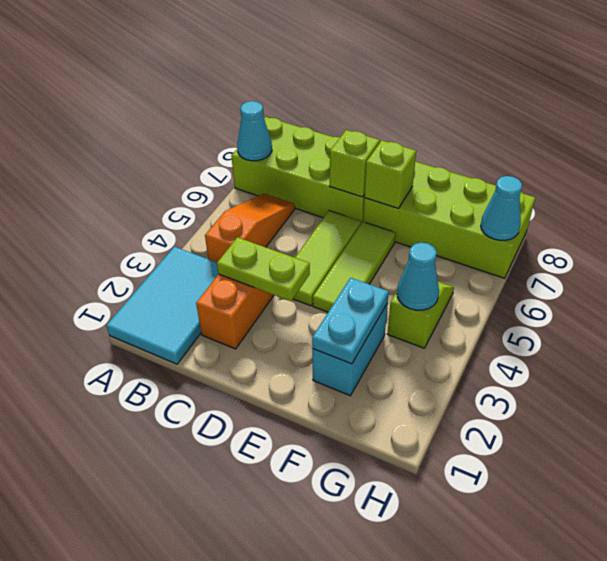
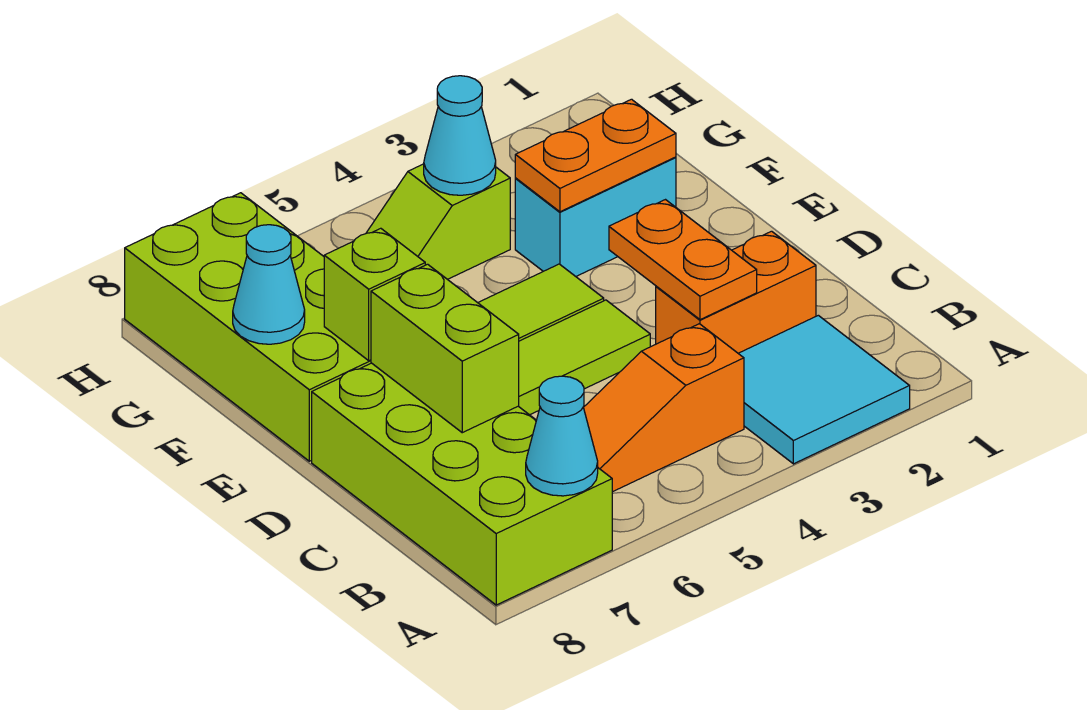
cyan 2x3 tile [106,247,218,364] -> cyan 2x2 tile [738,315,910,464]
lime 1x2 plate [217,237,310,301] -> orange 1x2 plate [609,200,757,320]
lime 1x1 brick [330,130,380,197] -> lime 1x2 brick [371,264,519,433]
cyan 1x2 plate [312,278,389,364] -> orange 1x2 plate [515,99,676,212]
cyan 1x1 cone [481,176,522,240] -> cyan 1x1 cone moved to [233,225,305,344]

